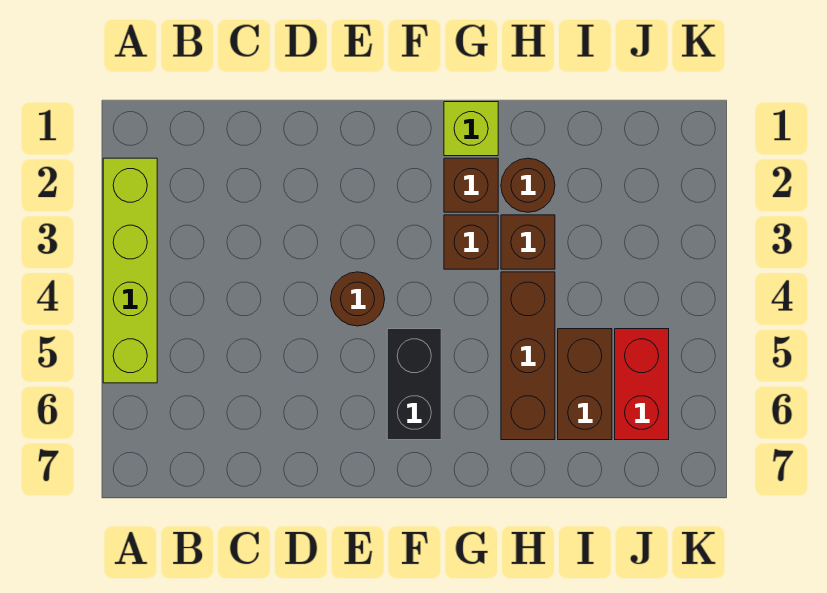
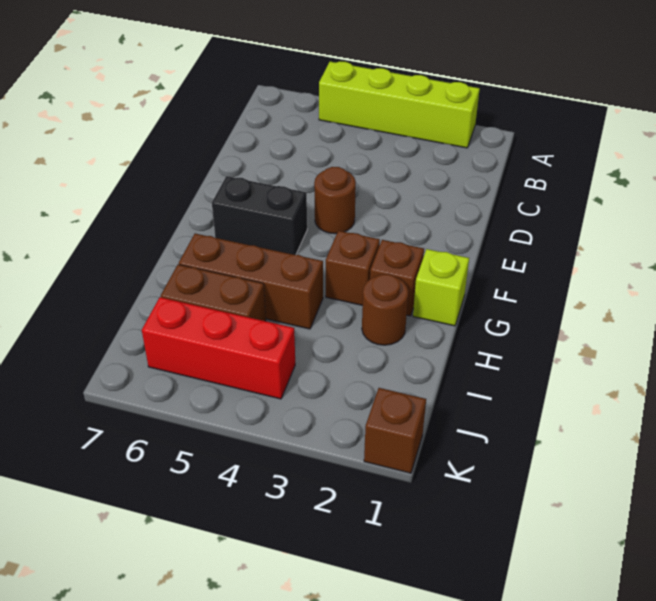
brown 1x1 brick [501,215,555,269] -> brown 1x1 brick moved to [364,388,426,473]
red 1x2 brick [615,329,669,440] -> red 1x3 brick [142,297,295,399]

